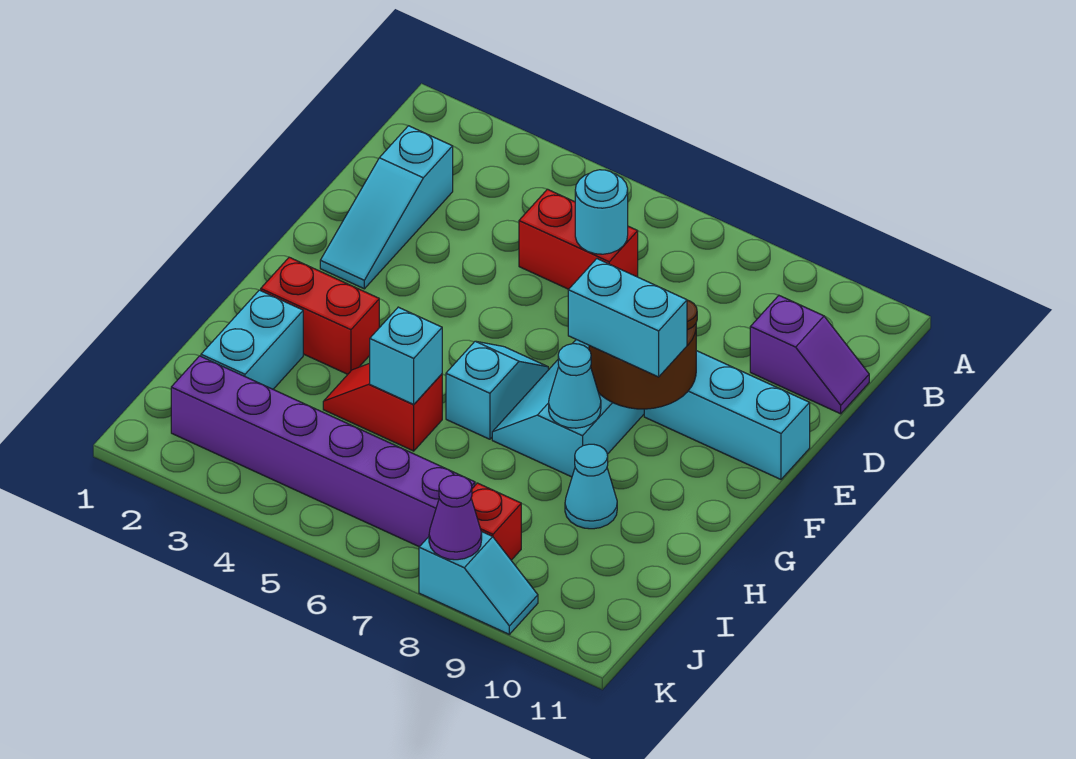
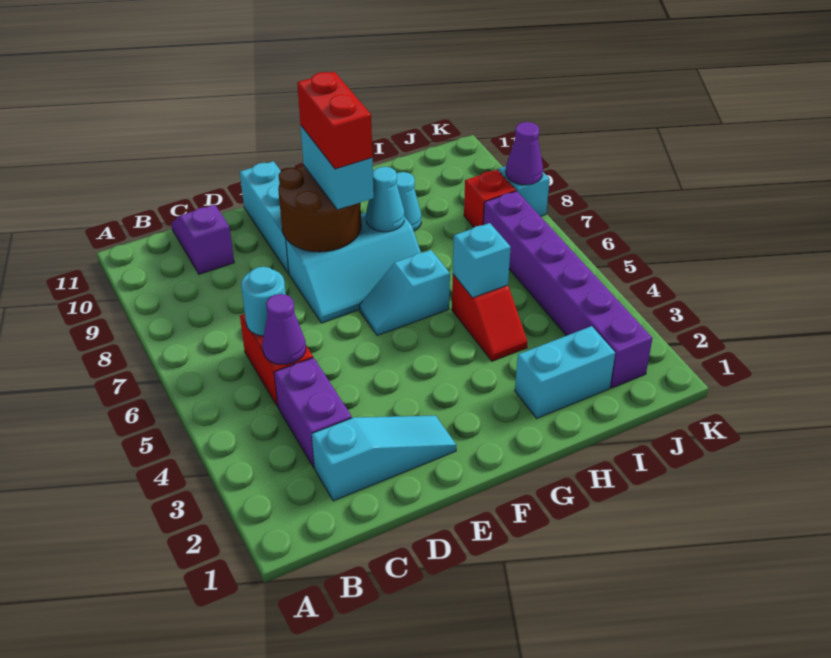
none -> purple 1x2 brick [274,358,352,468]
none -> purple 1x1 cone [262,294,306,364]
red 1x2 brick [261,257,379,374] -> red 1x2 brick moved to [297,72,372,169]

